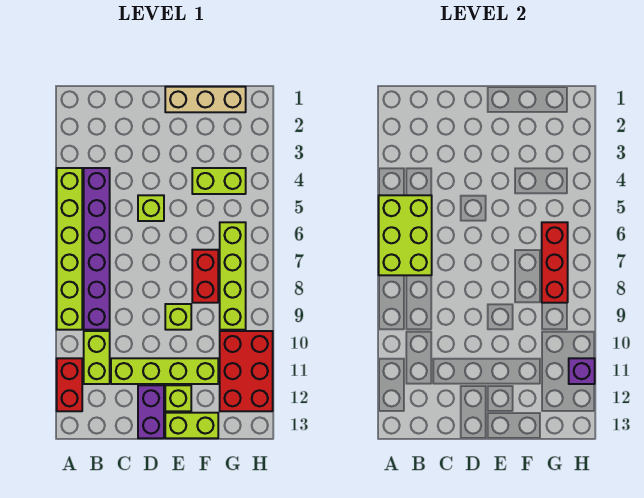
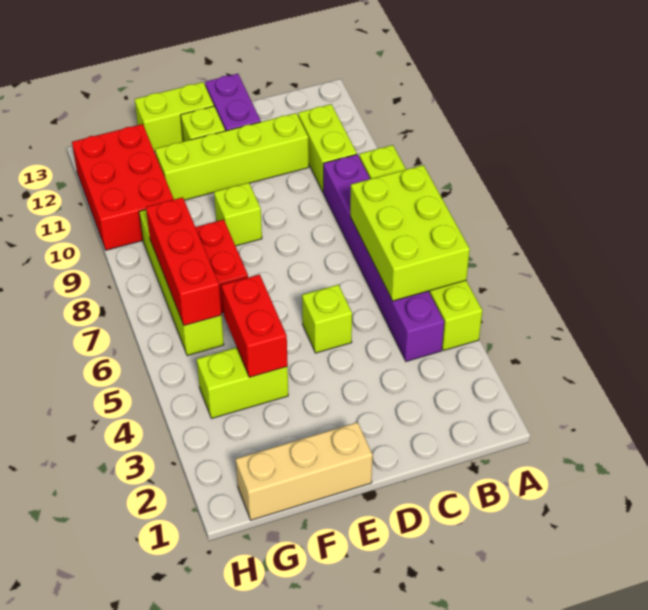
red 1x2 brick [57,358,82,411] -> red 1x2 brick moved to [222,274,288,377]
purple 1x1 brick [569,358,595,384] -> none

